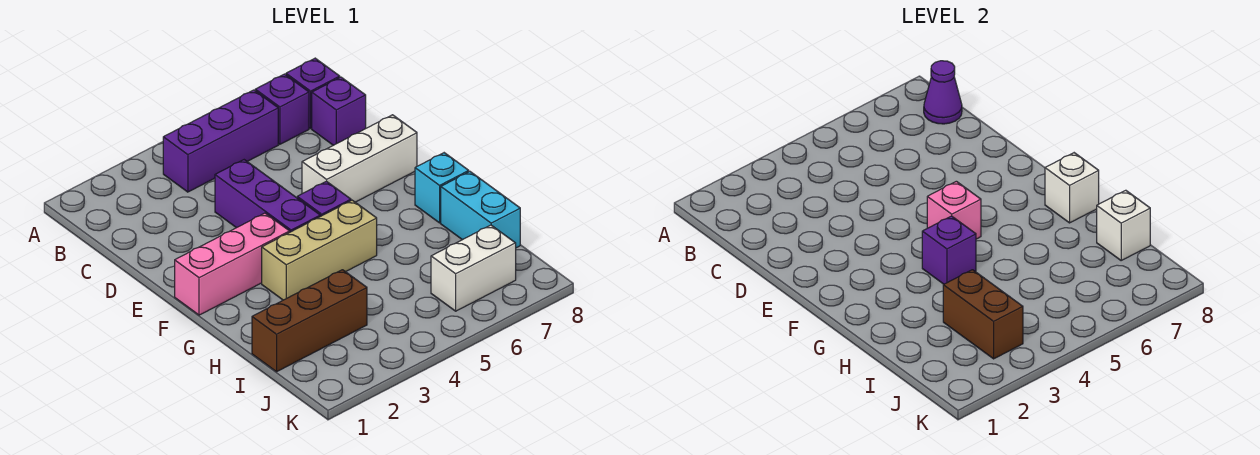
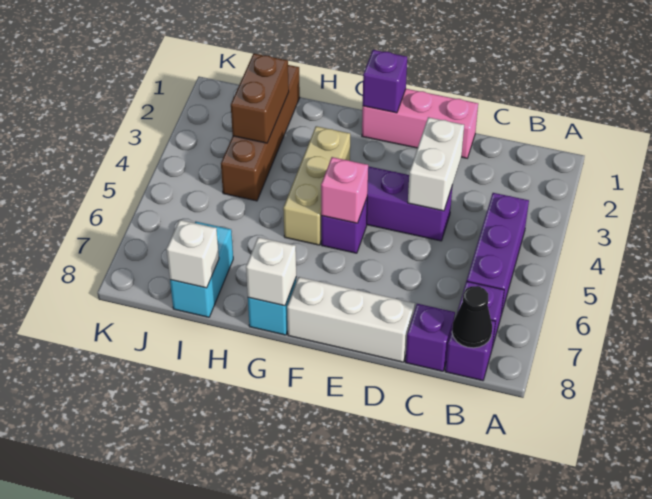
purple 1x1 cone [924,61,962,124] -> black 1x1 cone [452,286,492,348]
white 1x3 brick [302,115,417,202] -> white 1x3 brick turned to [287,277,415,362]
pink 1x3 brick [175,213,290,315] -> pink 1x3 brick turned to [362,89,478,158]
purple 1x1 brick [922,216,976,284] -> purple 1x1 brick moved to [363,50,407,113]
cyan 1x2 brick [441,172,520,248] -> cyan 1x2 brick turned to [170,222,233,317]
brown 1x3 brick [252,270,367,372] -> brown 1x4 brick [221,65,300,201]
brown 1x2 brick [943,270,1023,359] -> brown 1x2 brick turned to [231,54,289,143]
white 1x2 brick [431,225,516,311] -> white 1x2 brick moved to [408,117,464,211]

